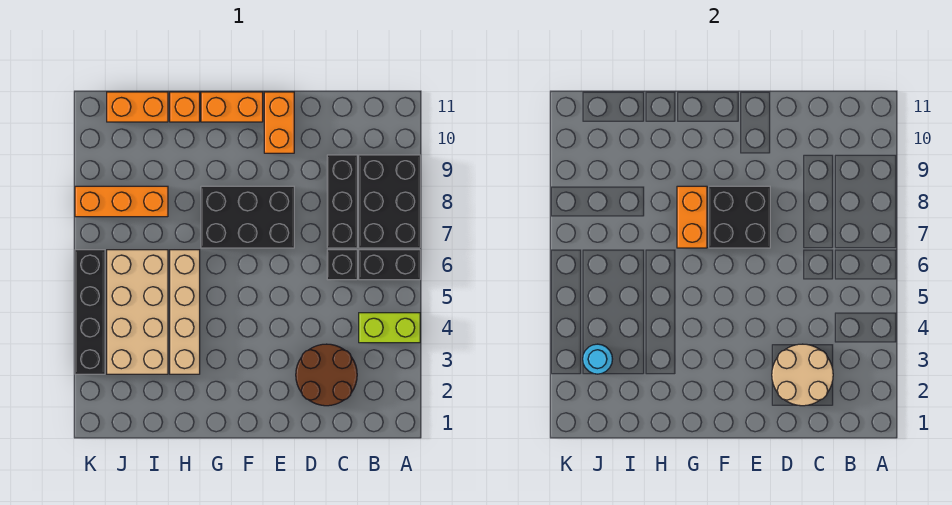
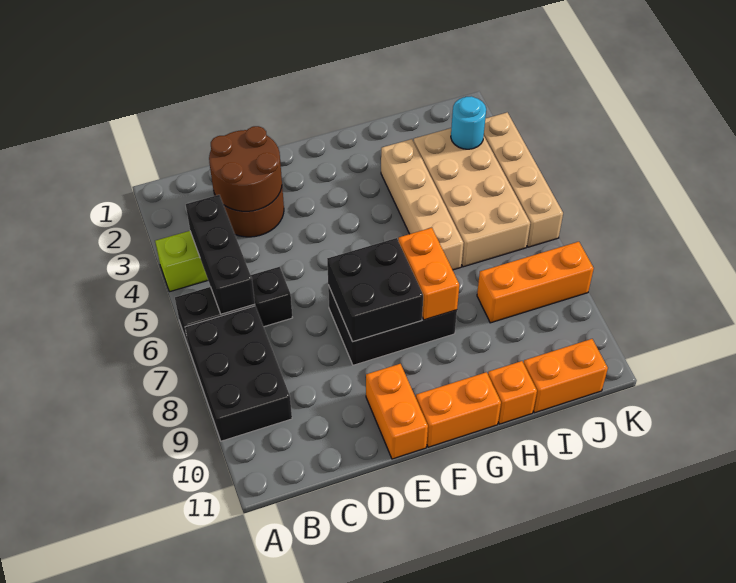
tan 2x2 round brick [772,344,833,406] -> brown 2x2 round brick [209,126,282,211]
black 1x3 brick [327,155,357,248] -> black 1x3 brick moved to [186,195,255,314]
black 1x4 brick [75,250,105,374] -> tan 1x4 brick [484,112,563,247]

